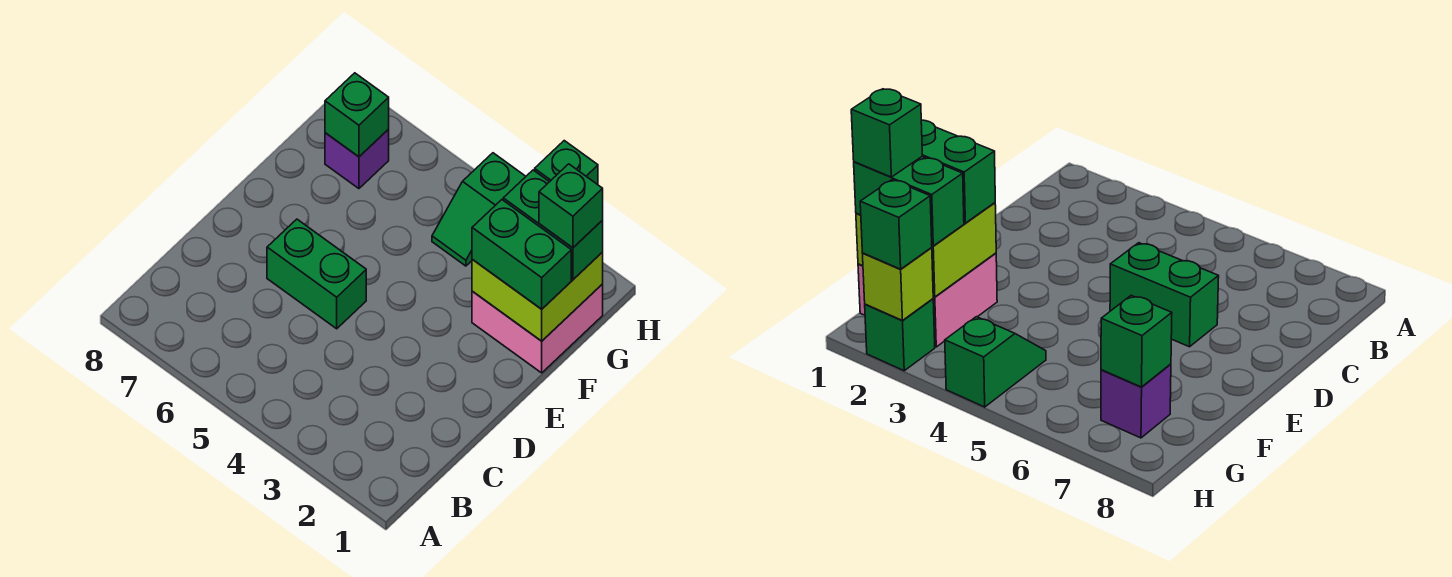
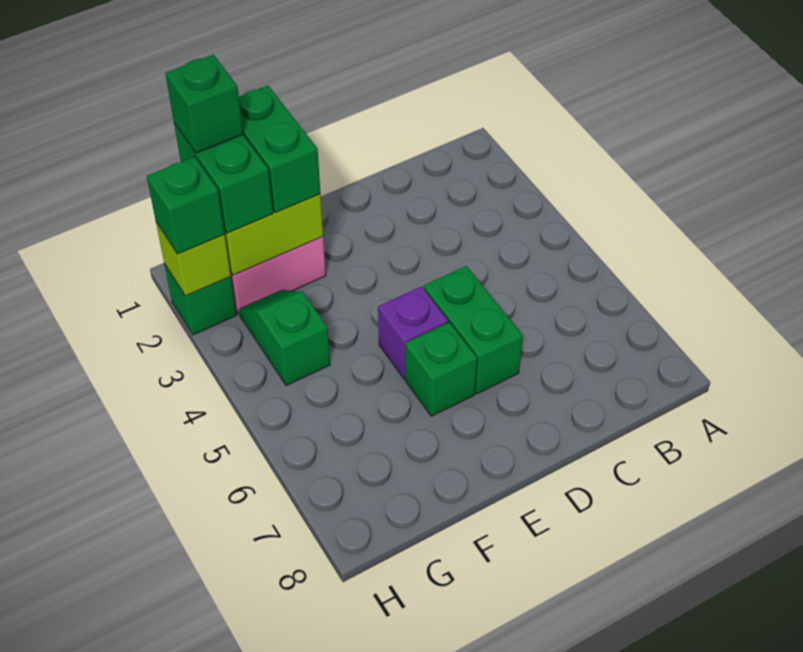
green 1x2 slope [432,153,526,266] -> green 1x2 slope turned to [239,290,330,386]
purple 1x1 brick [325,129,389,189] -> purple 1x1 brick moved to [378,287,448,379]
green 1x1 brick [325,73,389,157] -> green 1x1 brick moved to [405,322,477,416]

